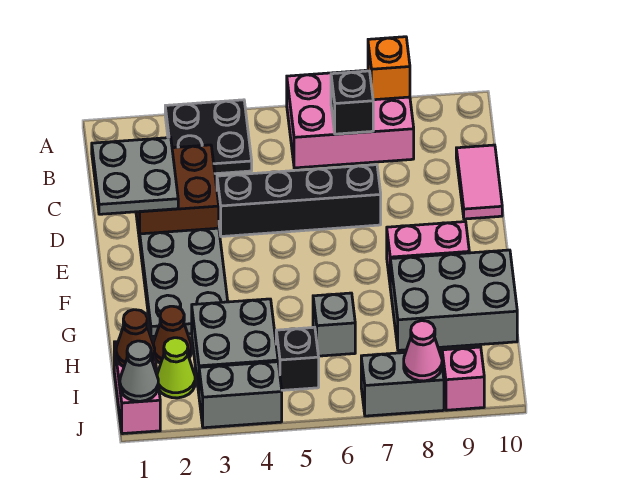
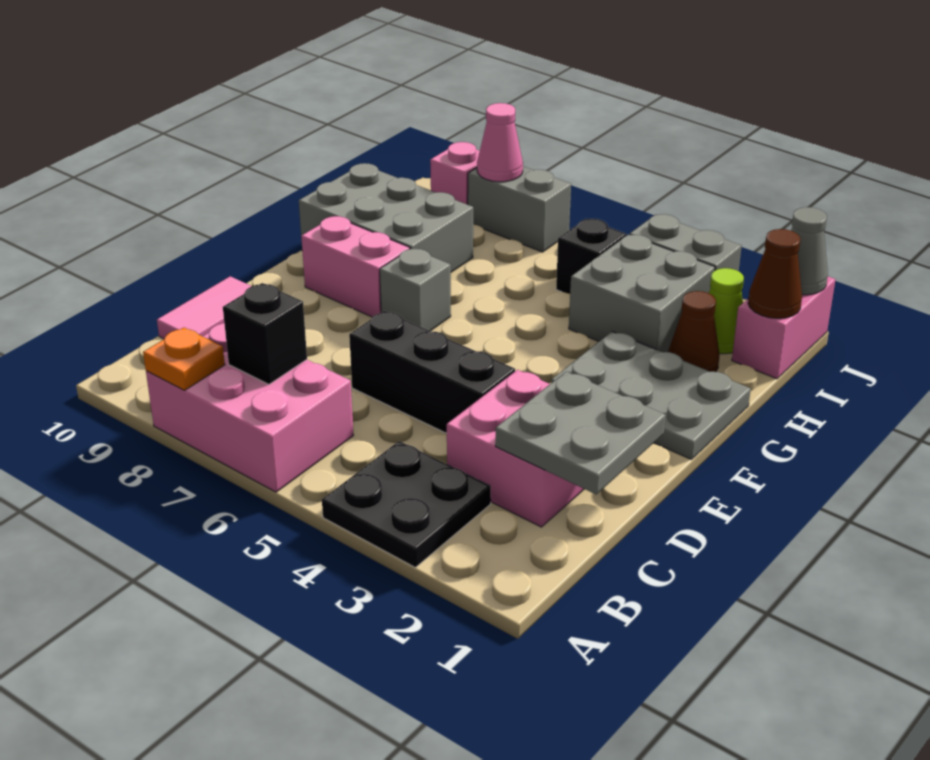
orange 1x1 brick [368,37,410,100] -> orange 1x1 plate [143,328,225,390]
brown 2x2 brick [136,145,219,241] -> pink 2x2 brick [447,370,584,527]
black 1x4 brick [217,165,381,237] -> black 1x3 brick [349,311,515,433]
grey 2x3 plate [140,228,228,337] -> grey 2x3 plate turned to [551,331,751,459]
grey 1x1 brick [313,293,355,356] -> grey 1x1 brick moved to [380,248,451,331]

